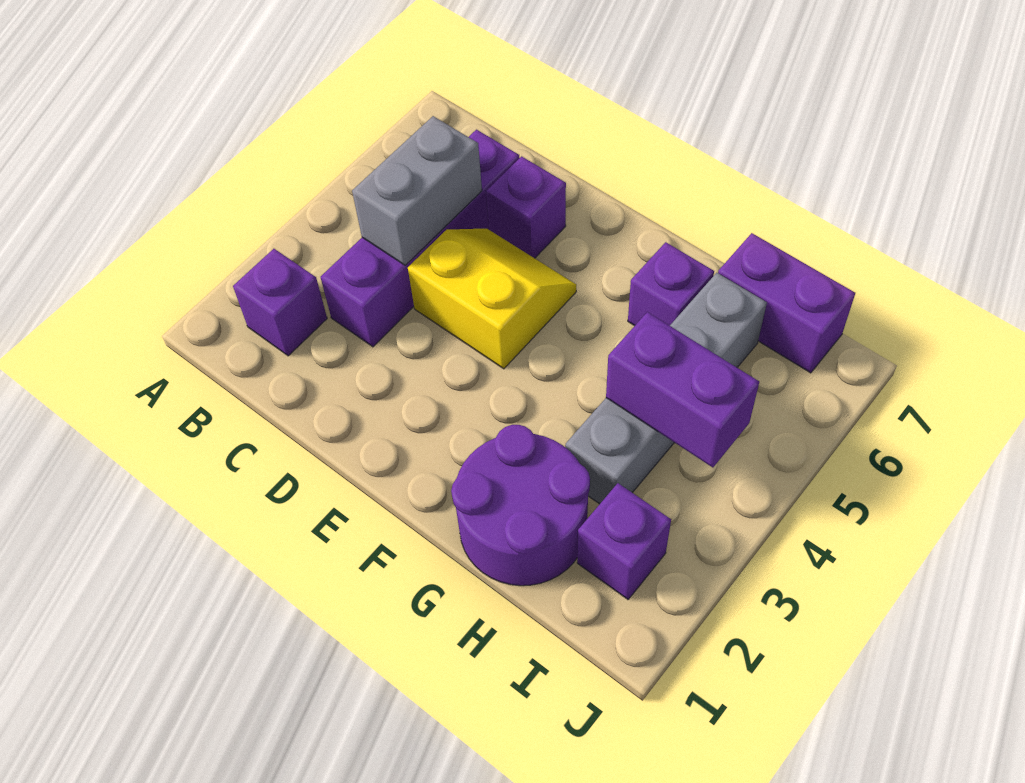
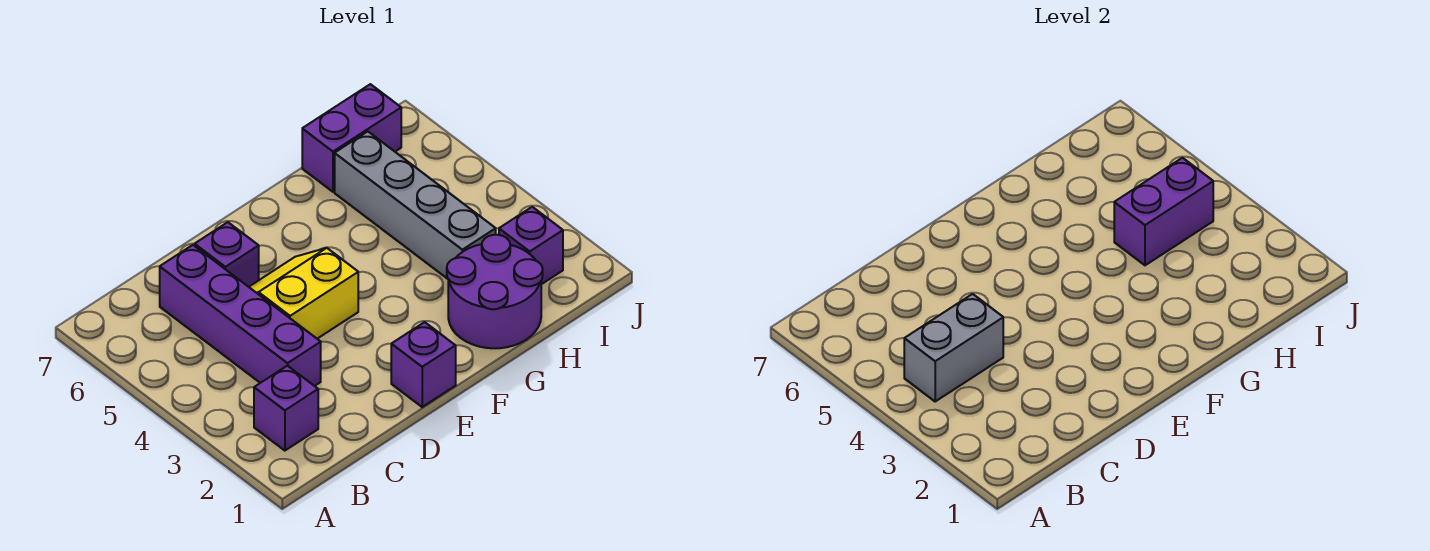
grey 1x2 brick [352,116,482,265] -> grey 1x2 brick turned to [904,294,1003,401]
purple 1x1 brick [628,242,714,326] -> purple 1x1 brick moved to [391,322,456,407]

